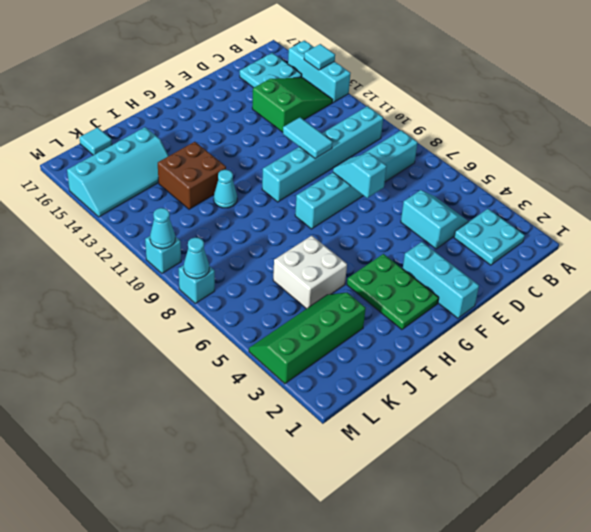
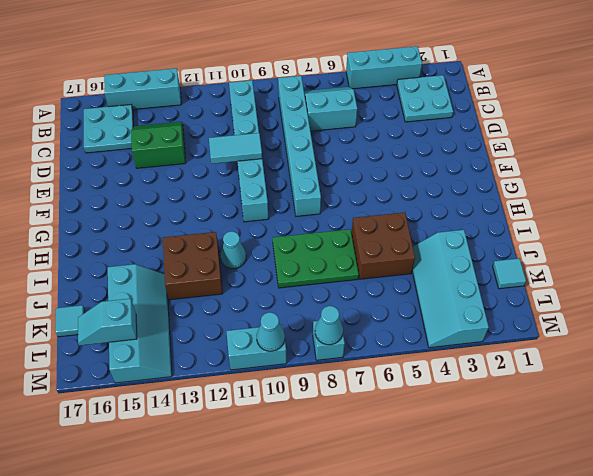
cyan 1x1 tile [304,44,335,70] -> cyan 1x1 tile moved to [493,258,526,289]
green 2x3 slope [252,78,333,132] -> green 2x2 slope [131,122,186,168]
cyan 2x2 slope [401,190,469,249] -> cyan 2x2 slope moved to [304,87,357,131]
cyan 1x2 slope [333,153,387,198] -> cyan 1x2 slope moved to [78,299,137,346]
cyan 1x3 brick [403,242,479,318] -> cyan 1x3 brick moved to [346,46,422,89]
green 2x3 plate [347,254,439,330] -> green 2x3 plate moved to [273,229,359,288]
white 2x2 brick [273,236,347,309] -> brown 2x2 brick [351,212,415,279]
green 2x4 slope [249,293,366,384] -> cyan 2x4 slope [412,230,489,348]
cyan 1x1 brick [145,236,181,273] -> cyan 1x2 brick [226,325,287,370]

